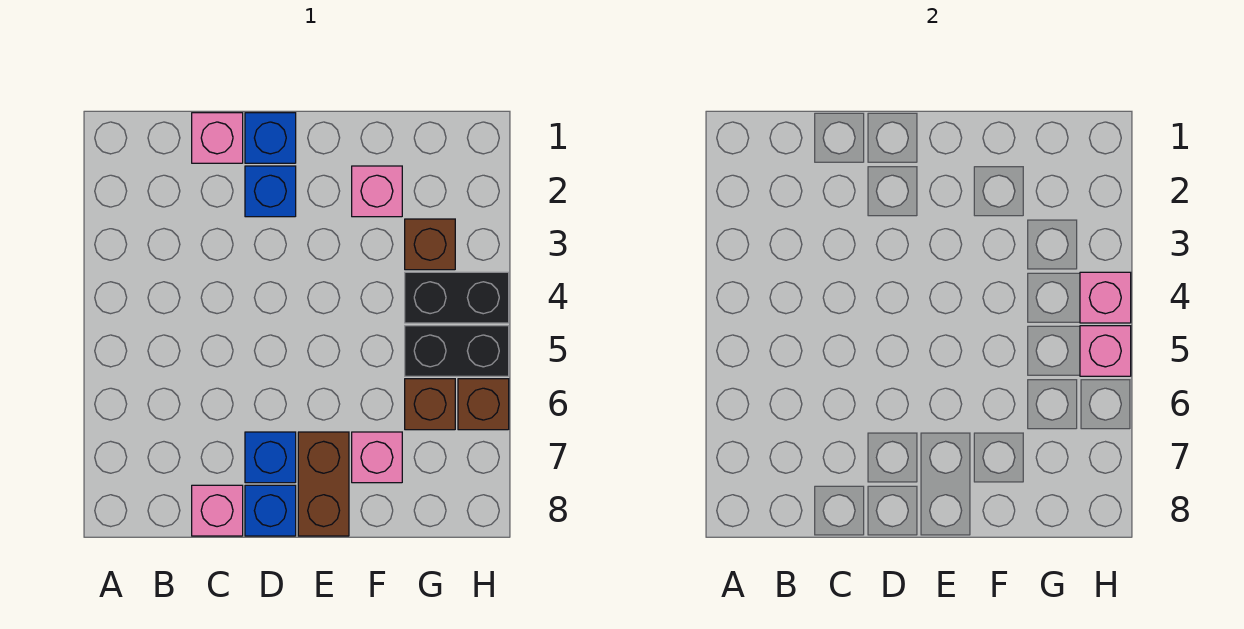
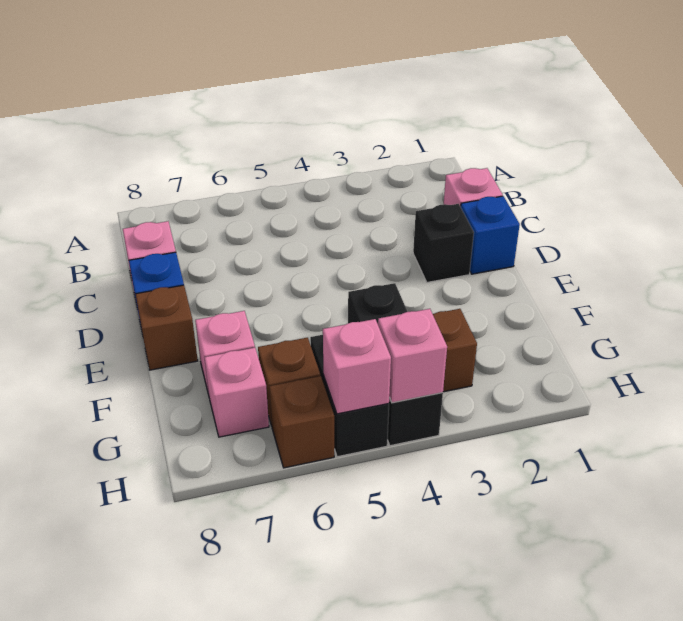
blue 1x1 brick [245,166,296,217] -> black 1x1 brick [413,204,474,282]
blue 1x1 brick [245,432,296,483] -> none
brown 1x2 brick [298,432,349,536] -> brown 1x1 brick [136,285,198,370]
pink 1x1 brick [352,166,402,217] -> pink 1x1 brick moved to [204,348,269,437]
black 1x2 brick [405,272,509,323] -> black 1x3 brick [348,283,443,446]

